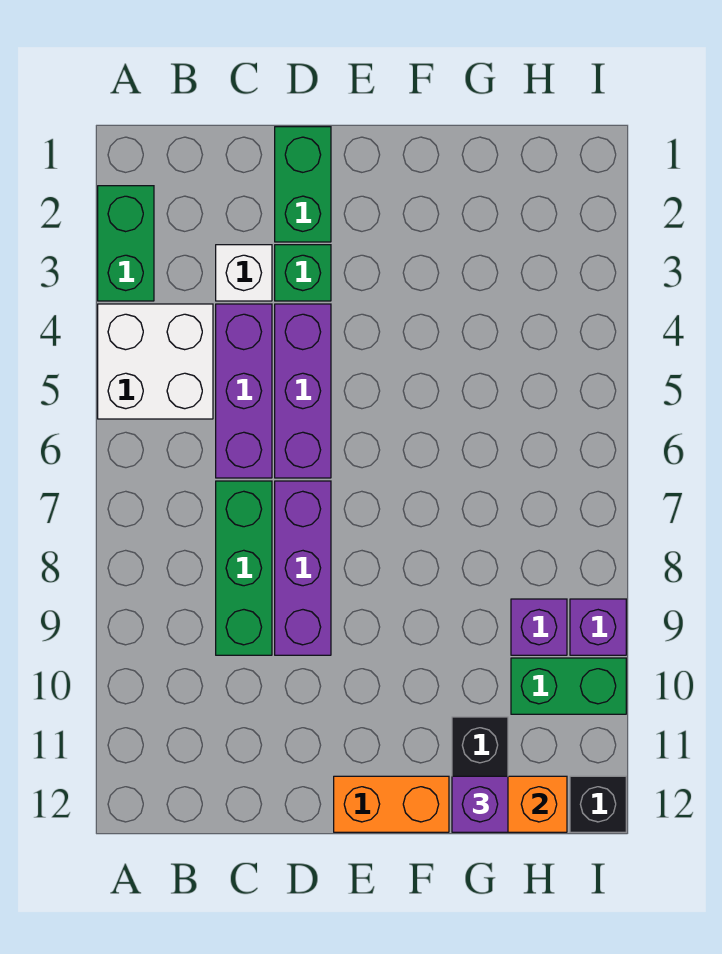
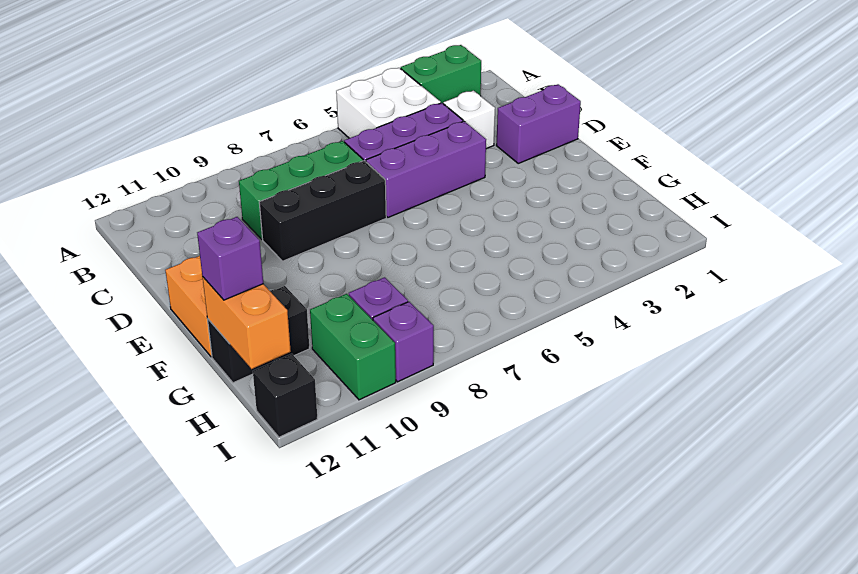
green 1x2 brick [275,127,331,242] -> purple 1x2 brick [496,84,581,163]
green 1x1 brick [275,245,331,301] -> none
purple 1x3 brick [275,481,331,655] -> black 1x3 brick [259,161,386,261]

